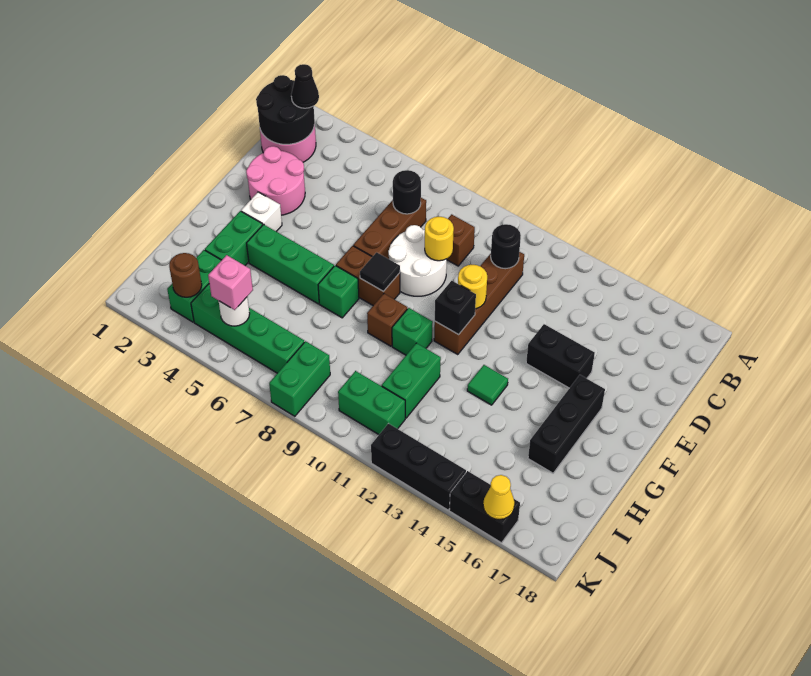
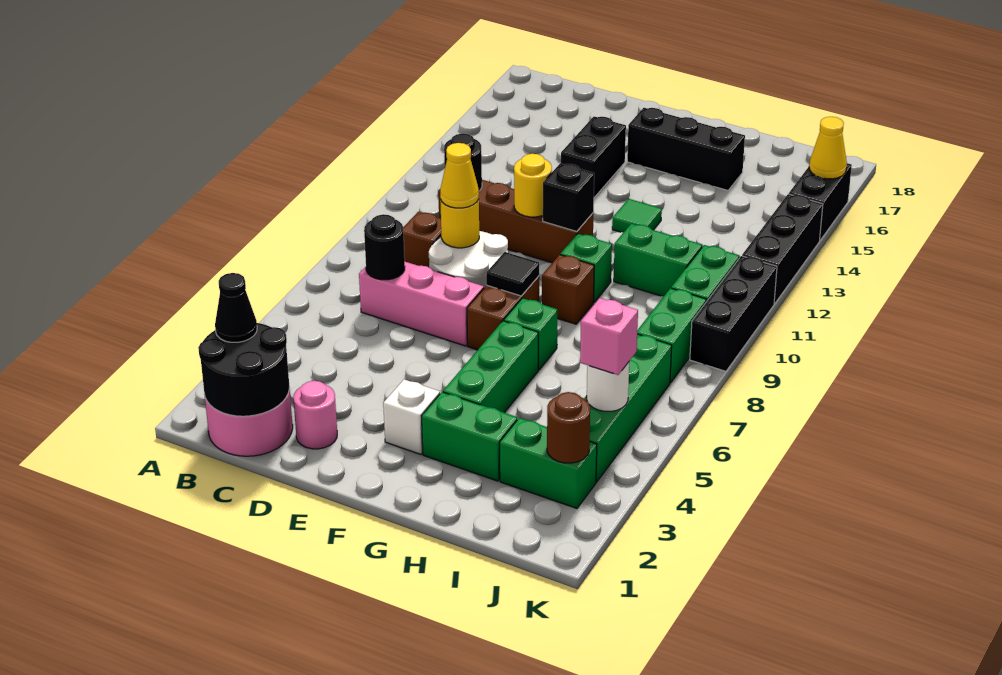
brown 1x3 brick [353,198,426,259] -> pink 1x3 brick [359,262,484,346]
pink 2x2 round brick [246,146,305,215] -> pink 1x1 round brick [293,381,337,449]
none -> yellow 1x1 cone [440,143,479,208]
green 1x2 brick [269,341,330,416] -> green 1x2 brick turned to [637,288,706,383]
none -> black 1x3 brick [690,256,777,371]

